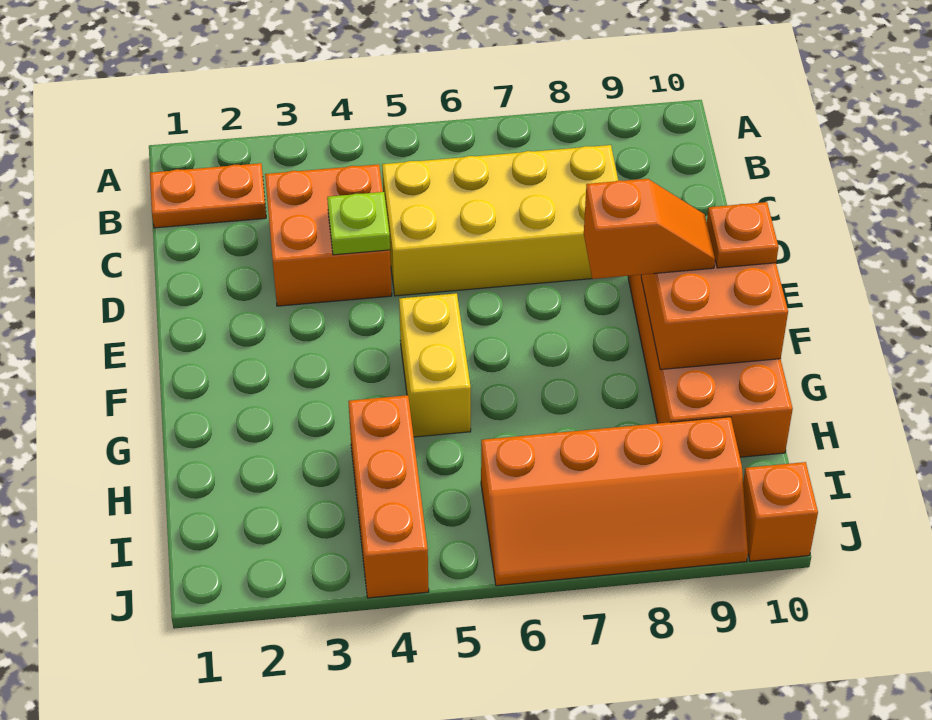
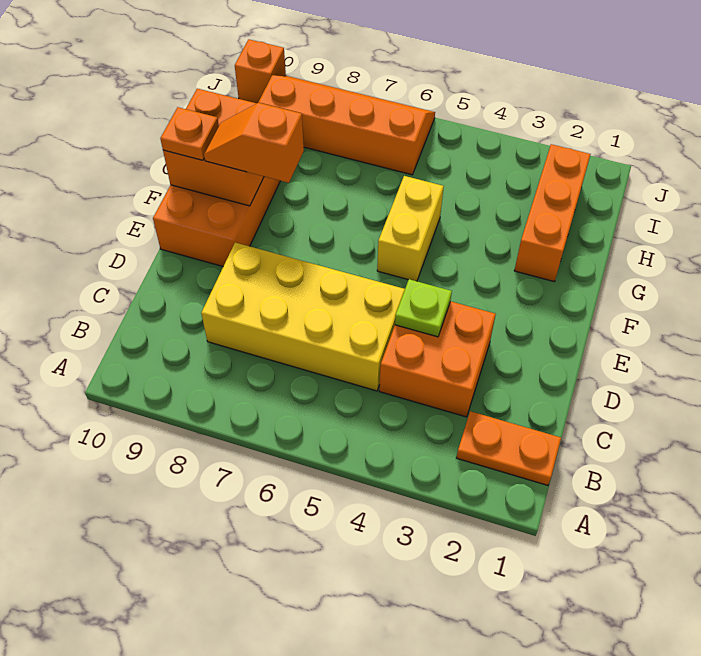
orange 1x3 brick [348,395,429,598] -> orange 1x3 brick moved to [514,144,591,282]

